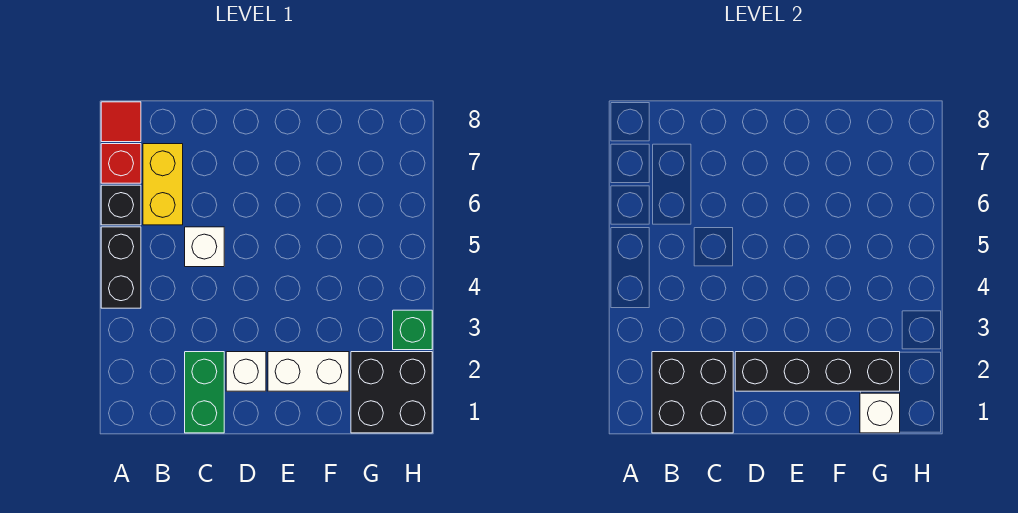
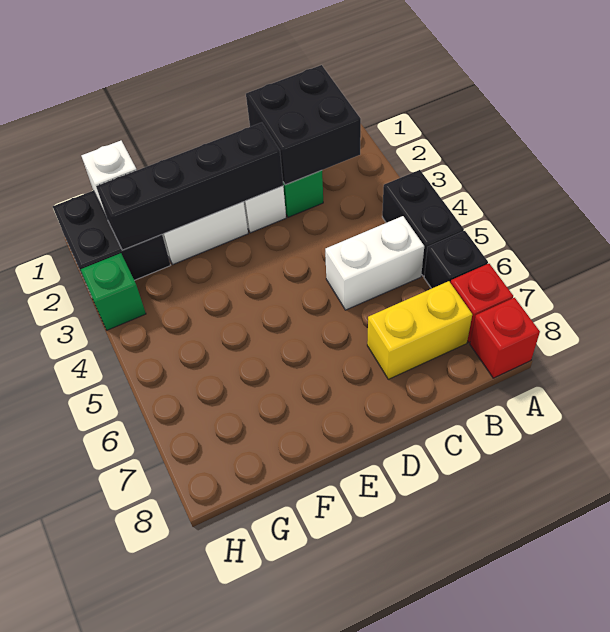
red 1x1 tile [101,102,141,142] -> red 1x1 brick [470,298,540,378]
yellow 1x2 brick [143,144,183,225] -> yellow 1x2 brick turned to [367,281,472,379]
white 1x1 brick [185,227,224,267] -> white 1x2 brick [325,216,424,310]

